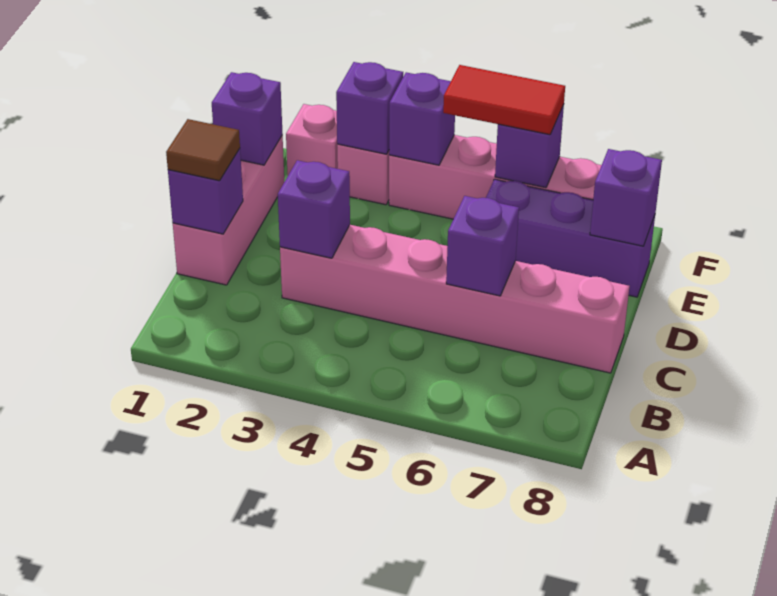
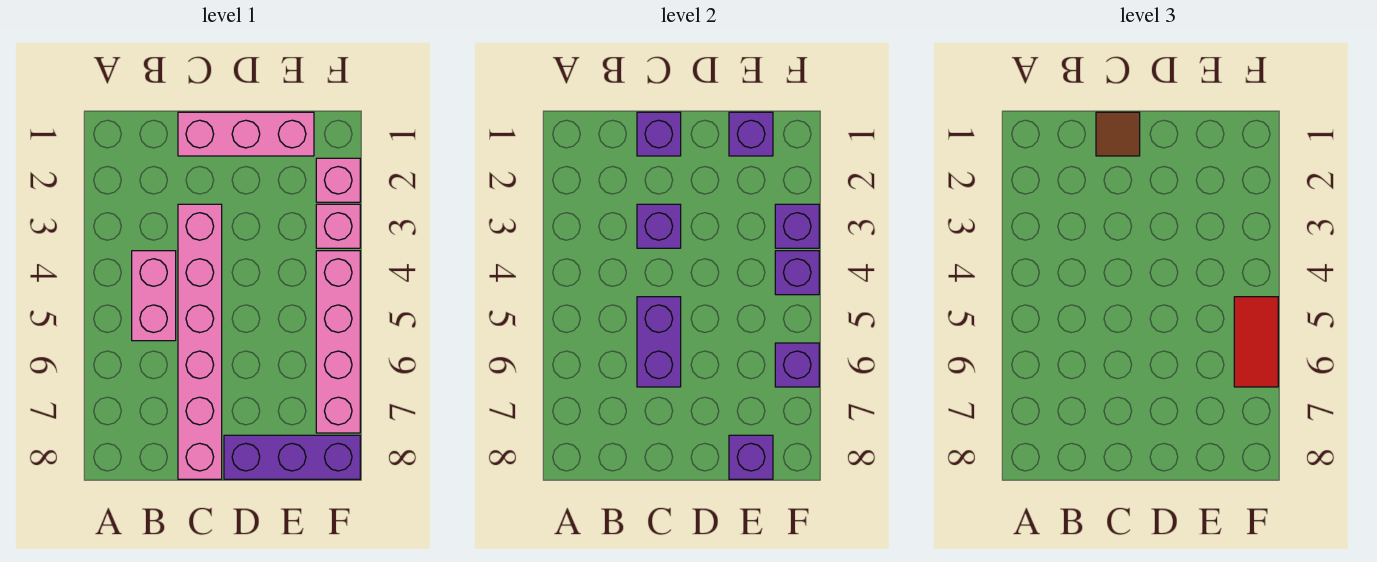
none -> pink 1x2 brick [132,251,176,341]
purple 1x1 brick [446,196,519,296] -> purple 1x2 brick [637,297,681,387]
purple 1x3 brick [486,179,655,297] -> purple 1x3 brick turned to [224,435,360,479]

